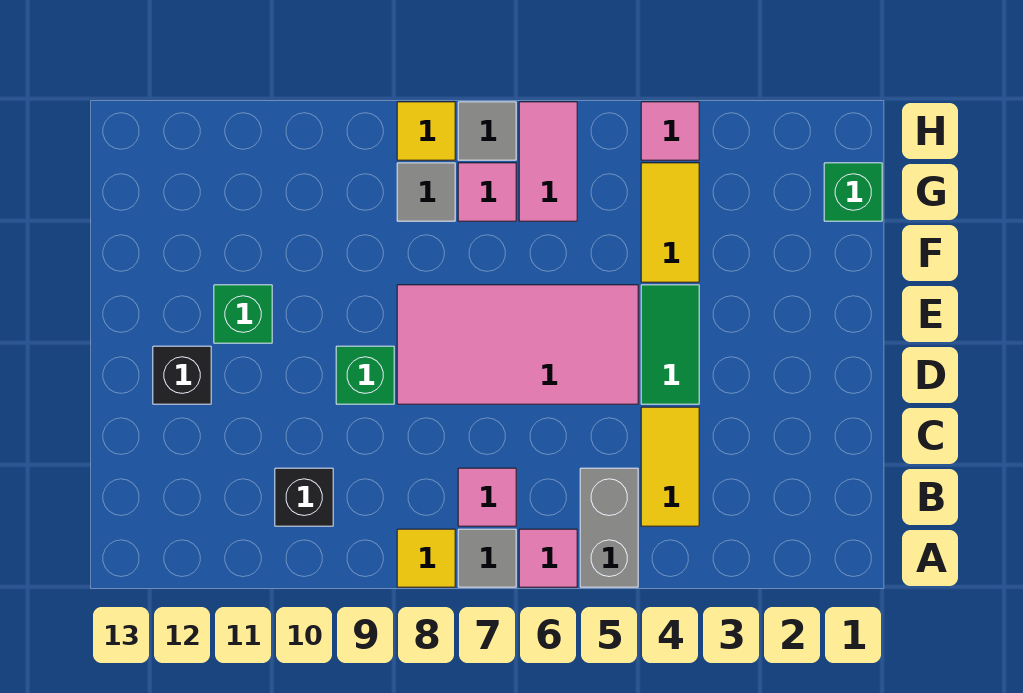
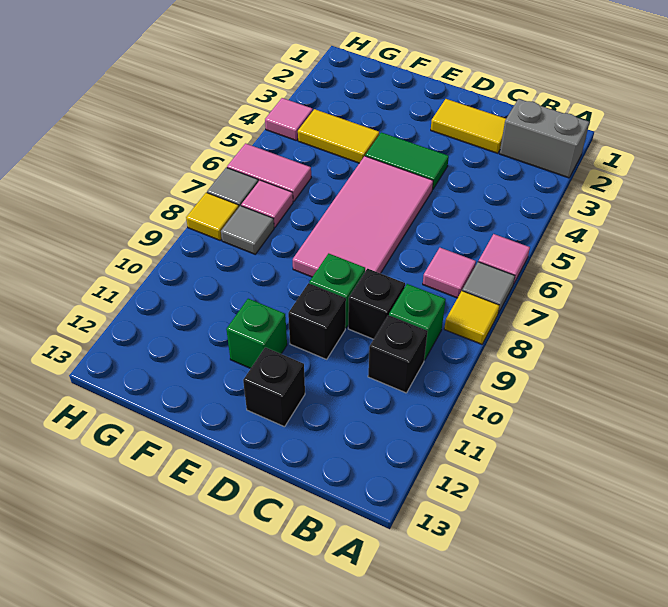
grey 1x2 brick [580,468,638,587] -> grey 1x2 brick moved to [500,99,589,178]
yellow 1x2 tile [641,407,699,526] -> yellow 1x2 tile moved to [431,99,506,153]
none -> black 1x1 brick [348,269,405,339]
none -> black 1x1 brick [288,283,346,359]
green 1x1 brick [824,163,882,221] -> green 1x1 brick moved to [389,284,446,360]

